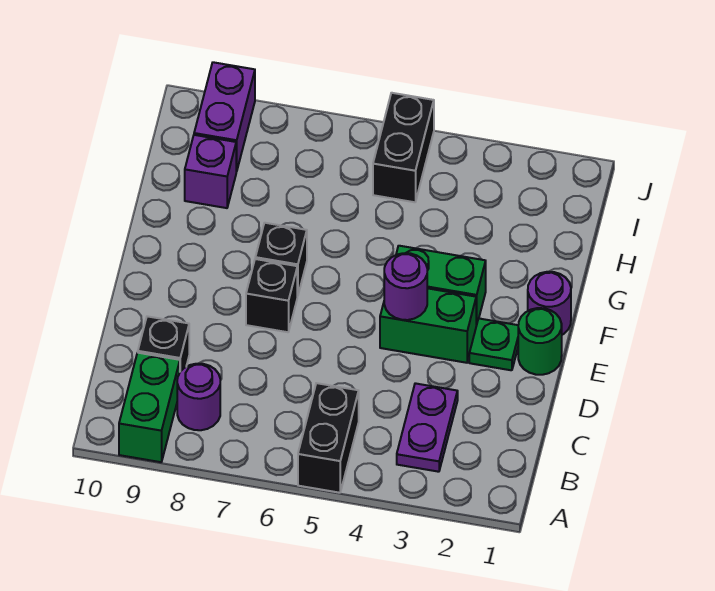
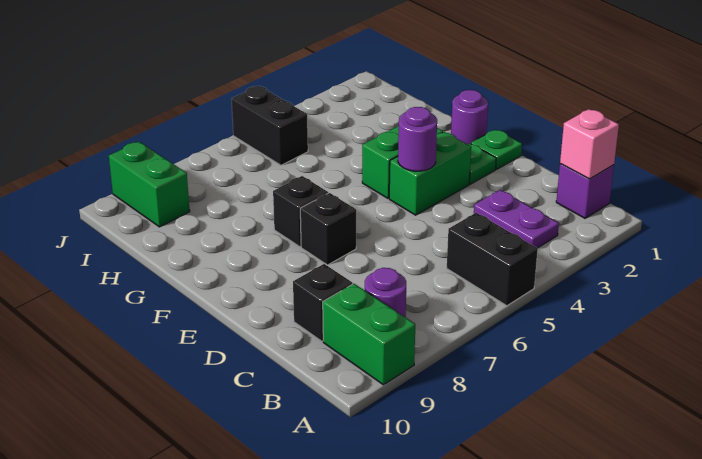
none -> pink 1x1 brick [560,109,619,179]
green 1x1 round brick [518,308,562,375] -> green 1x1 plate [471,129,522,169]
purple 1x1 brick [185,135,236,208] -> purple 1x1 brick moved to [556,164,614,218]
purple 1x2 brick [194,62,255,172] -> green 1x2 brick [109,142,190,227]

